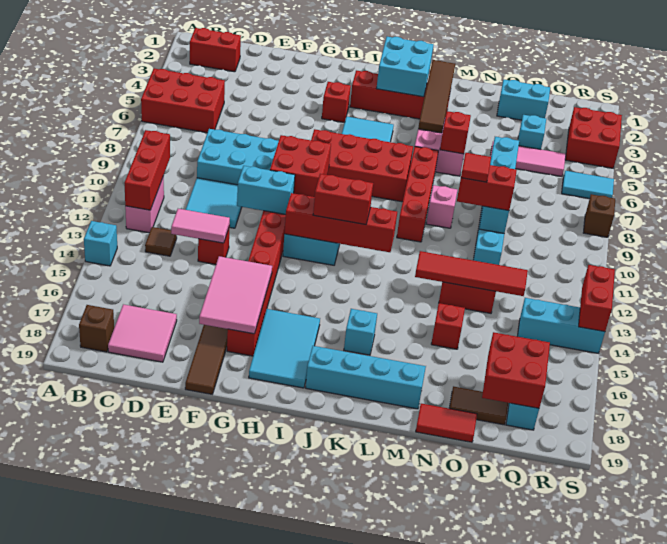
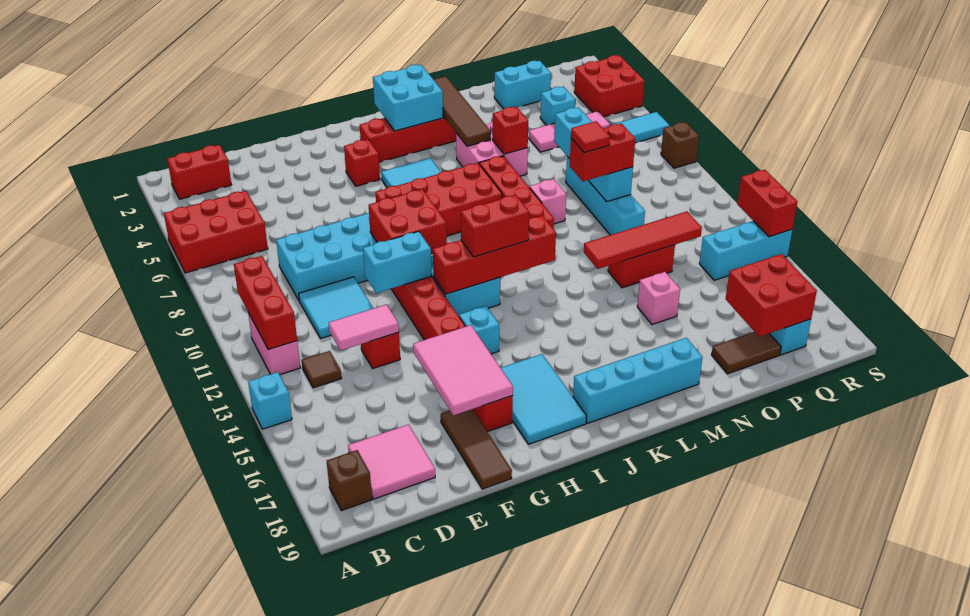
cyan 1x1 brick [344,309,377,355] -> cyan 1x1 brick moved to [459,306,499,354]
red 1x1 brick [431,303,465,349] -> pink 1x1 brick [637,272,680,324]
red 1x2 tile [416,404,477,442] -> none

